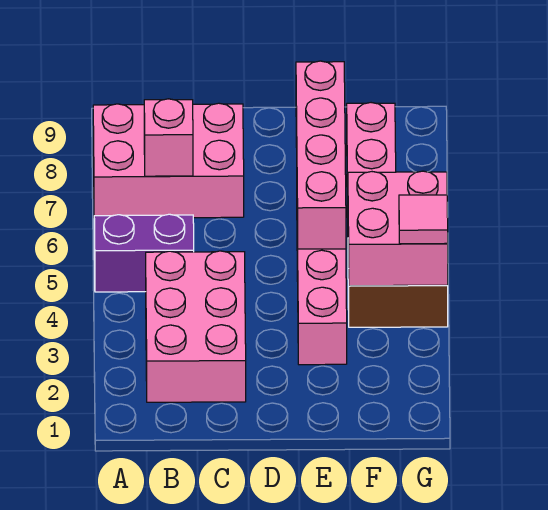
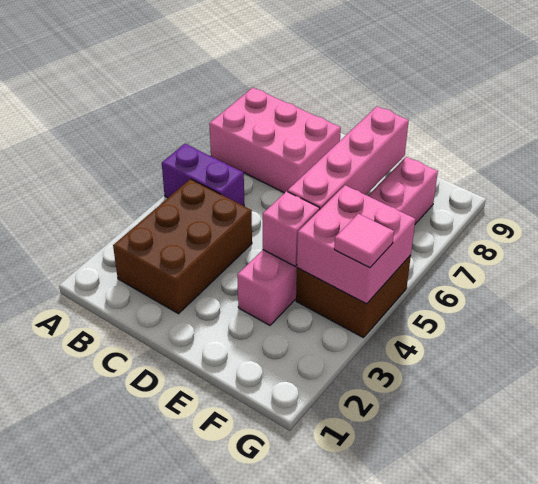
pink 2x3 brick [146,251,246,402] -> brown 2x3 brick [113,179,252,314]
pink 1x1 brick [144,99,193,176] -> pink 1x1 brick moved to [263,191,320,266]

